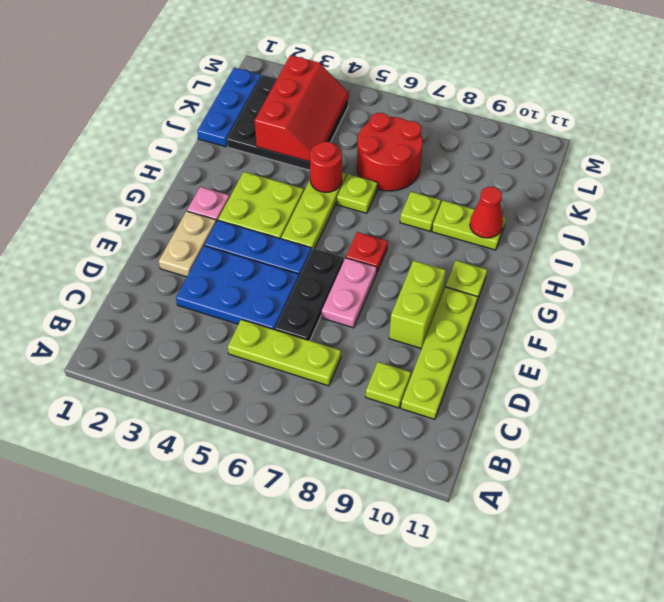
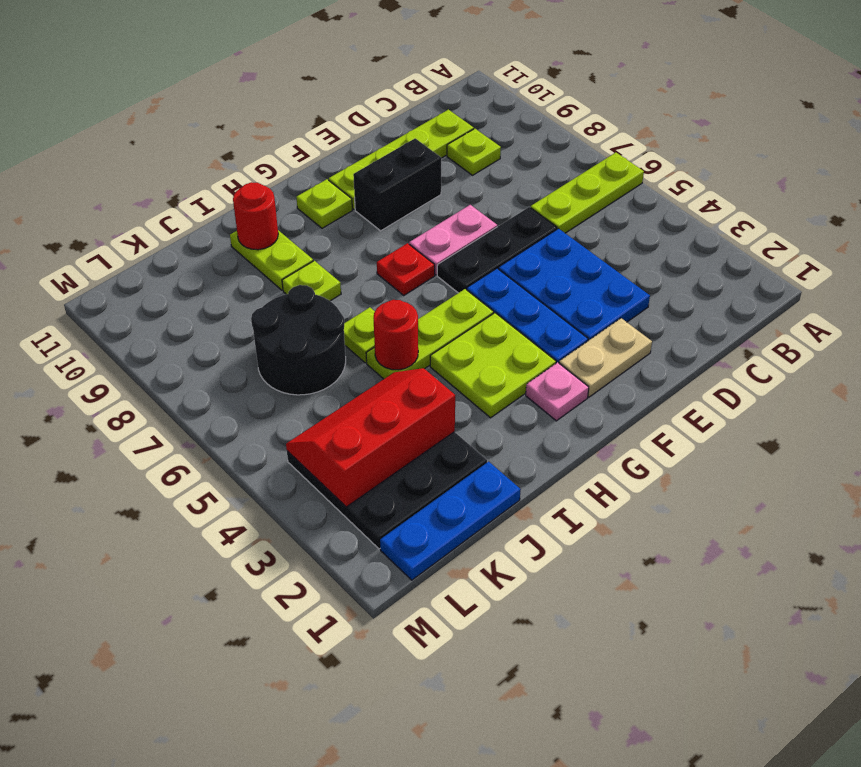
lime 1x3 plate [228,319,341,386] -> lime 1x3 plate turned to [530,153,644,233]
lime 1x2 brick [389,260,446,349] -> black 1x2 brick [353,138,441,231]
red 1x1 cone [470,187,503,238] -> red 1x1 round brick [233,182,278,250]
red 2x2 round brick [357,113,423,191] -> black 2x2 round brick [251,285,346,395]

